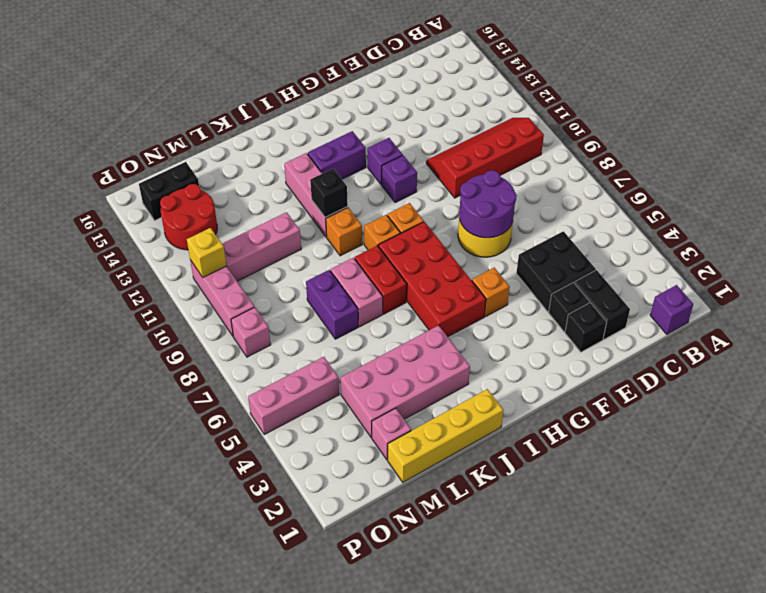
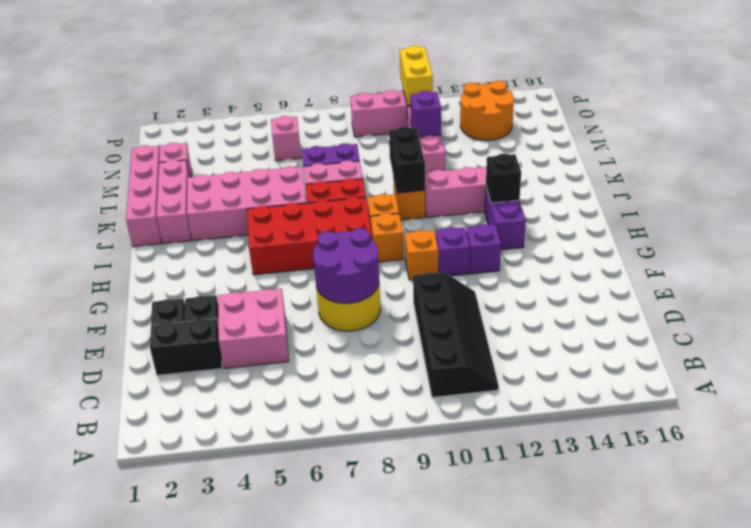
purple 1x1 brick [650,285,693,334] -> purple 1x1 brick moved to [410,91,441,137]
red 2x4 slope [426,118,544,198] -> black 2x4 slope [413,272,499,397]
black 2x2 brick [516,231,596,312] -> pink 2x2 brick [218,289,289,368]
orange 1x1 brick [472,268,510,317] -> orange 1x1 brick moved to [405,230,439,280]
yellow 1x4 brick [388,389,503,482] -> pink 1x4 brick [126,145,161,246]
pink 2x4 brick [340,325,470,437] -> pink 2x4 brick turned to [187,166,306,241]
black 1x1 brick [310,169,348,217] -> black 1x1 brick moved to [486,154,521,203]
pink 1x3 brick [248,357,339,435] -> pink 1x3 brick moved to [156,160,191,244]
red 2x2 round brick [160,184,217,250] -> orange 2x2 round brick [460,80,514,140]
black 1x2 brick [139,162,199,221] -> black 1x2 brick moved to [389,127,425,193]
pink 1x1 brick [231,307,271,357] -> pink 1x1 brick moved to [271,116,301,161]
yellow 1x1 brick [187,228,226,277] -> yellow 1x2 brick [400,46,433,105]

